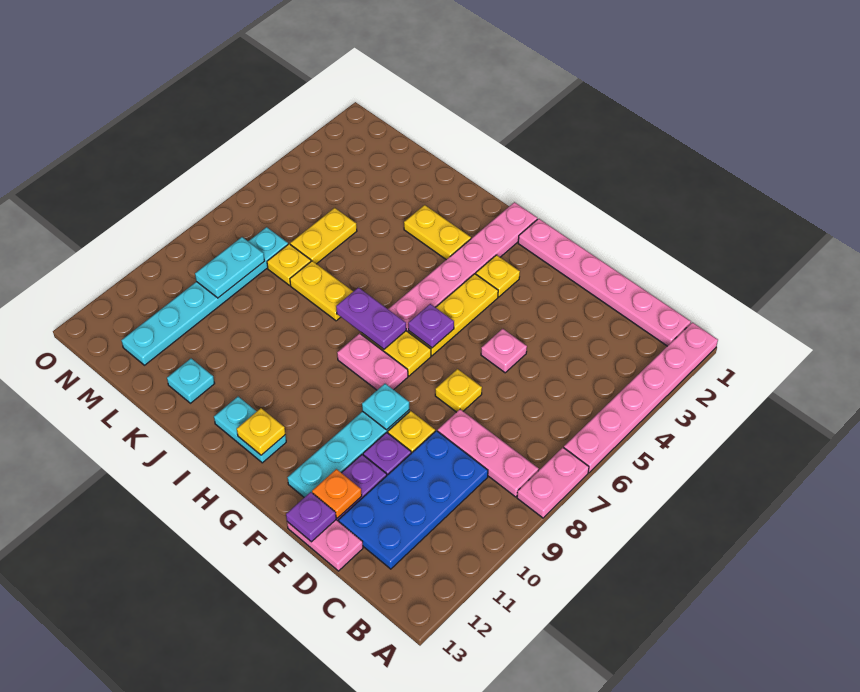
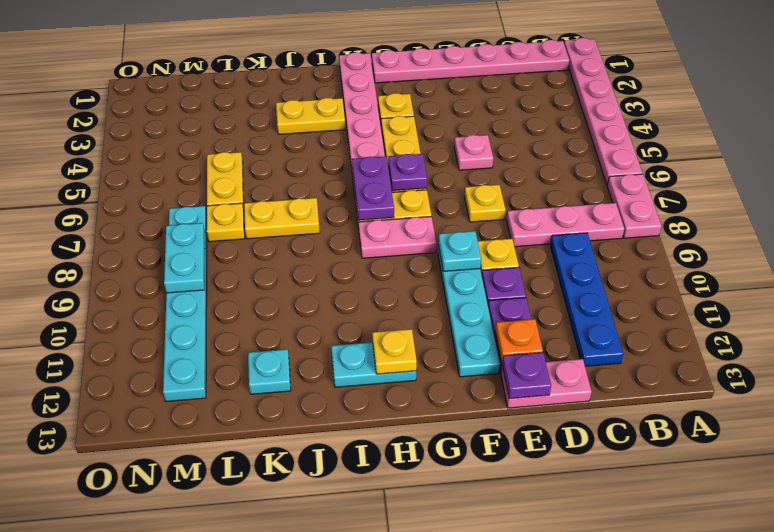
blue 2x4 plate [339,431,488,569] -> blue 1x4 plate [550,233,623,366]
purple 1x2 plate [336,288,406,349] -> purple 1x2 plate turned to [352,156,394,220]

